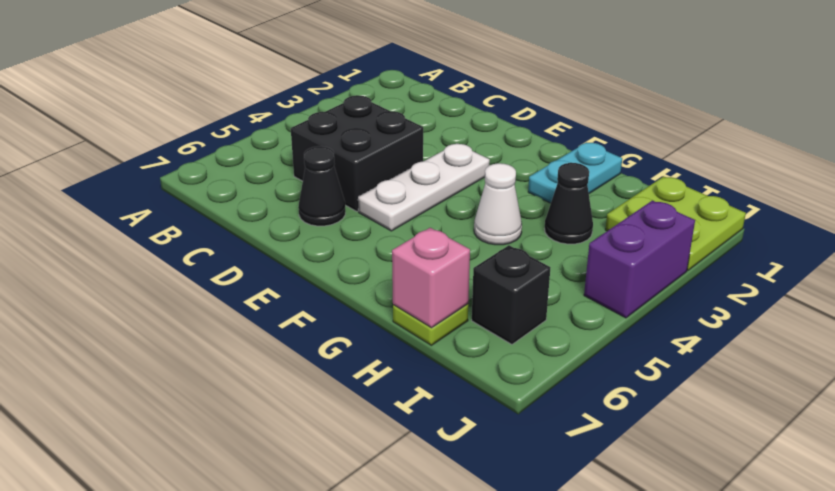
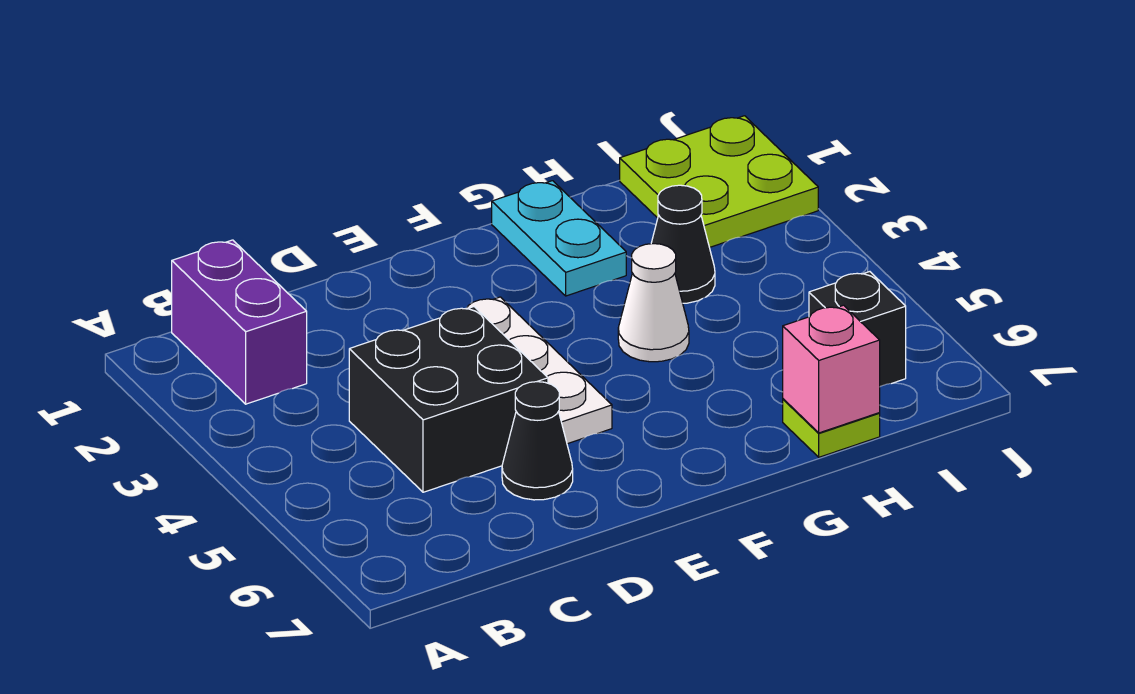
purple 1x2 brick [584,201,695,318] -> purple 1x2 brick moved to [172,240,307,404]

